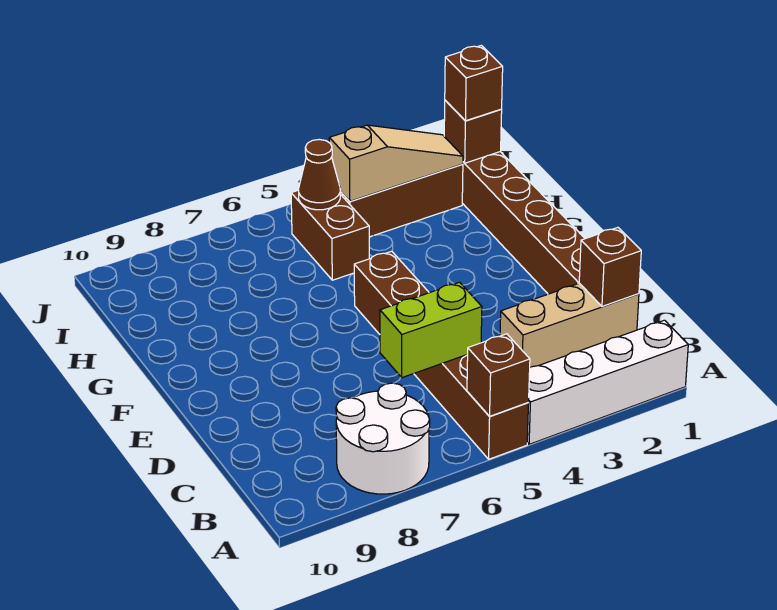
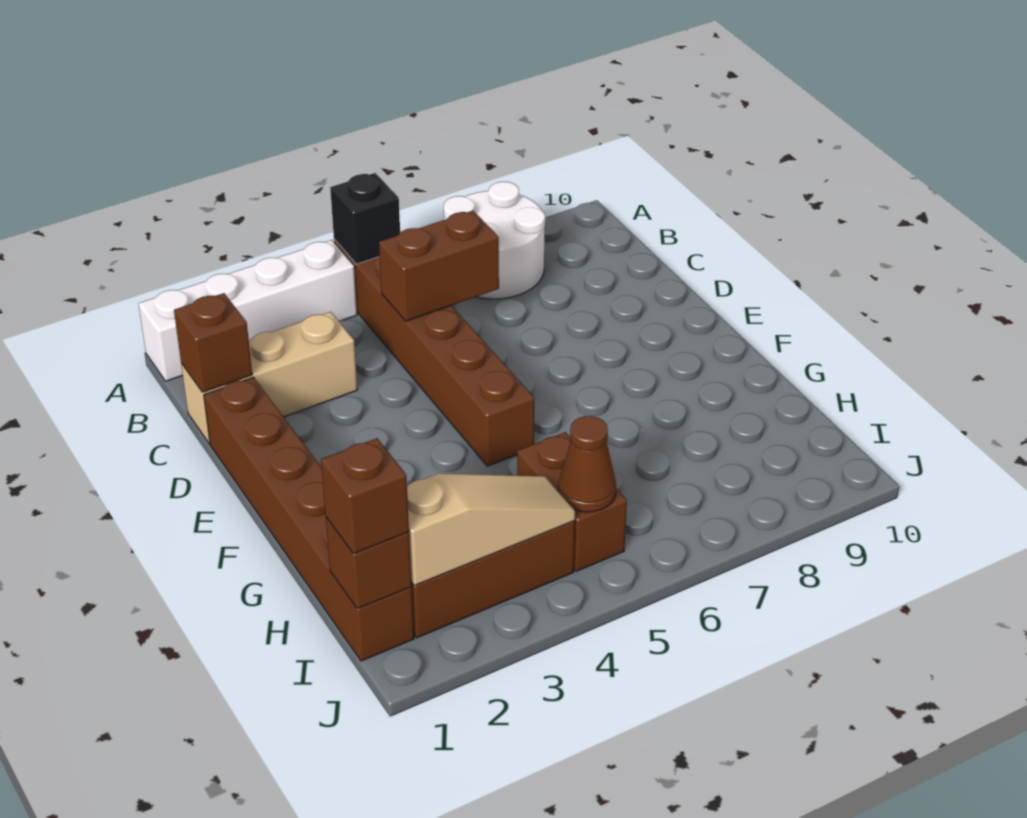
brown 1x1 brick [467,334,530,416] -> black 1x1 brick [330,173,400,264]
lime 1x2 brick [380,282,482,378] -> brown 1x2 brick [379,211,499,321]
tan 1x3 slope [329,125,463,201] -> tan 1x3 slope turned to [407,473,575,585]

